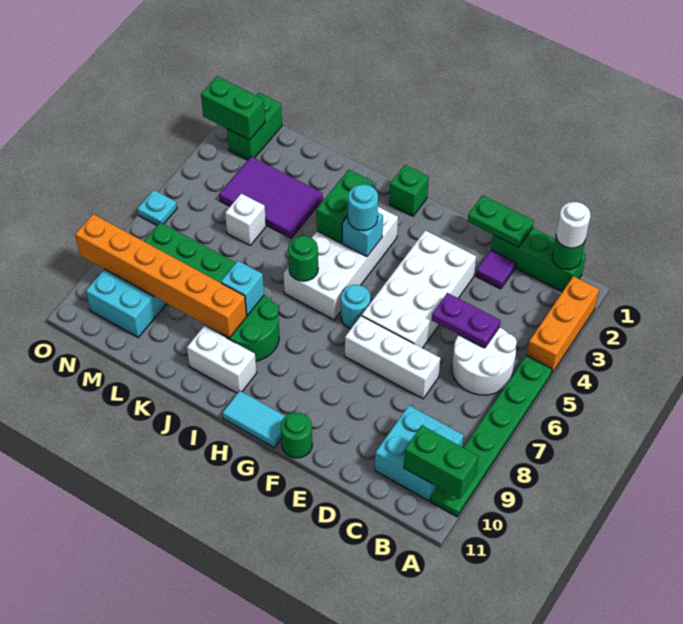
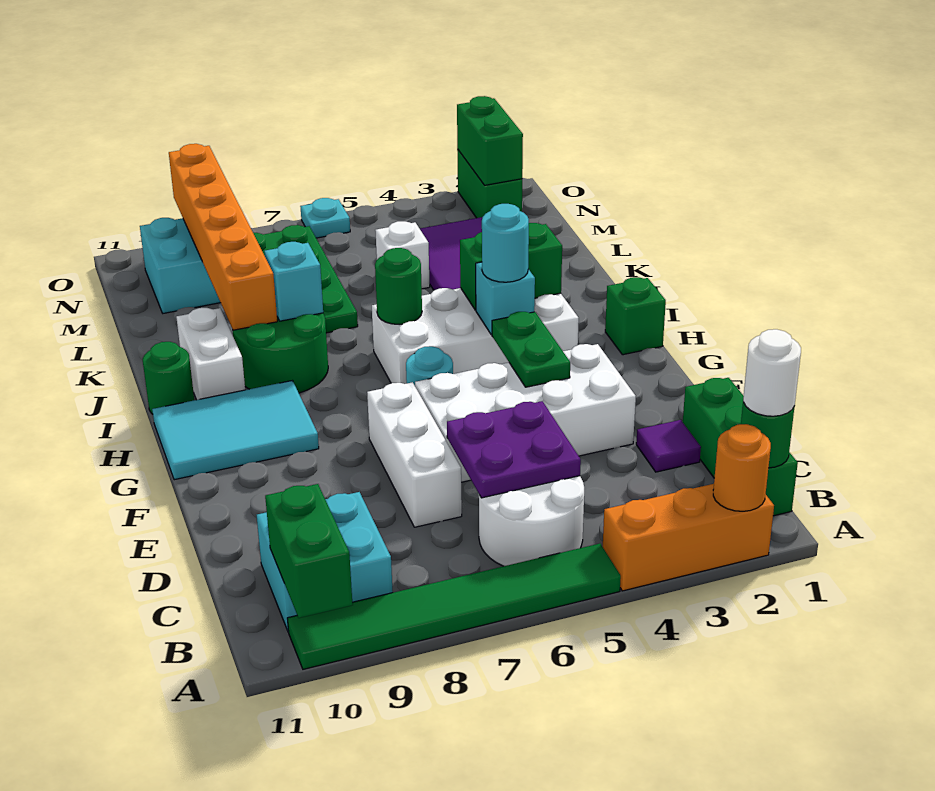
none -> orange 1x1 round brick [713,424,771,511]
green 1x6 plate [430,355,552,517] -> green 1x6 tile [287,544,621,669]
purple 1x2 plate [432,293,501,348] -> purple 2x2 plate [447,401,581,498]
green 1x2 plate [467,195,534,247] -> green 1x2 plate moved to [492,312,570,387]
green 1x1 round brick [281,412,312,458] -> green 1x1 round brick moved to [143,342,194,414]
cyan 1x2 tile [222,391,285,448] -> cyan 2x3 tile [152,381,319,480]
green 1x2 brick [227,93,282,160] -> green 1x2 brick turned to [457,149,522,218]

